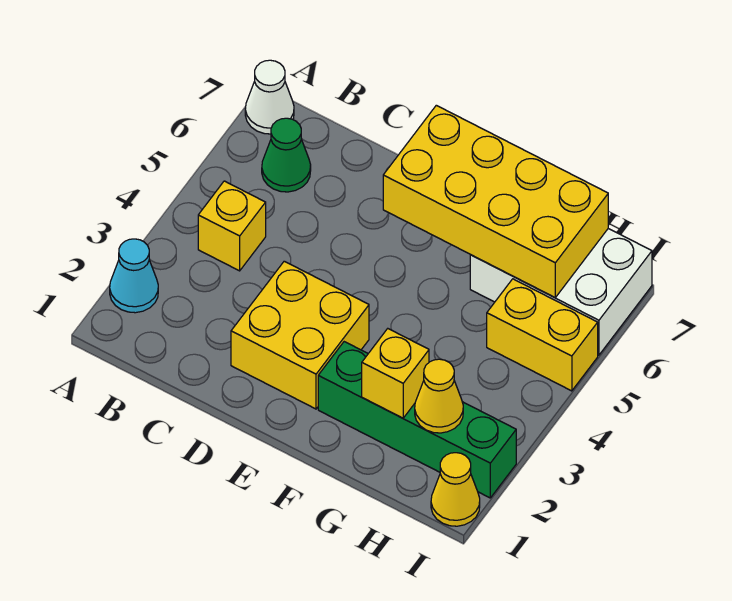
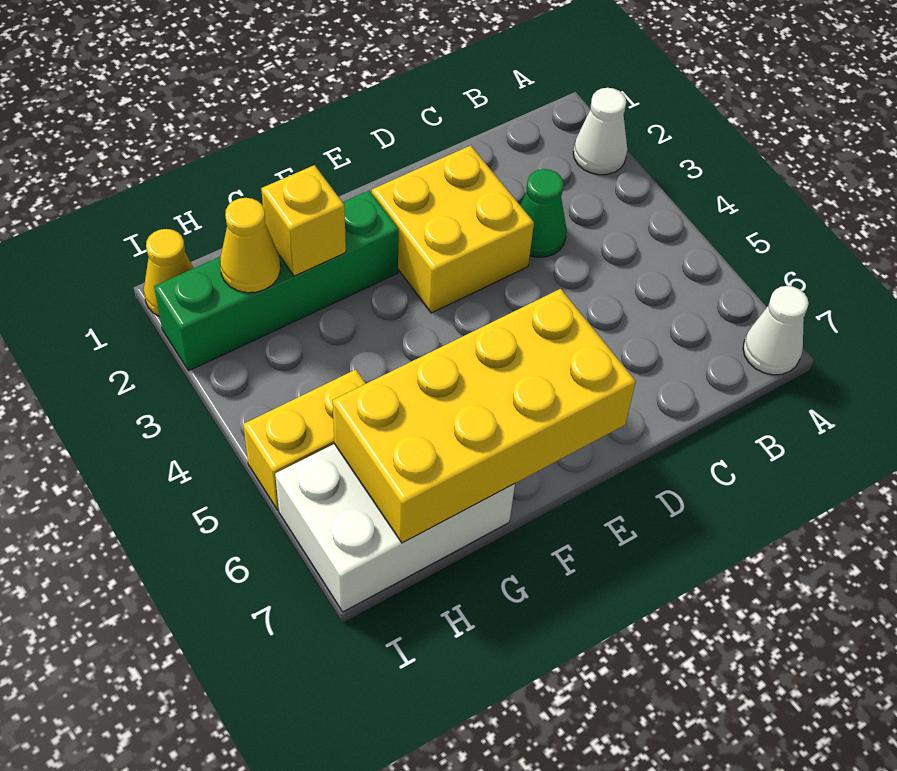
cyan 1x1 cone [110,239,158,313] -> white 1x1 cone [573,88,627,175]
yellow 1x1 brick [198,181,266,271] -> none
green 1x1 cone [262,118,311,192] -> green 1x1 cone moved to [520,169,567,257]

